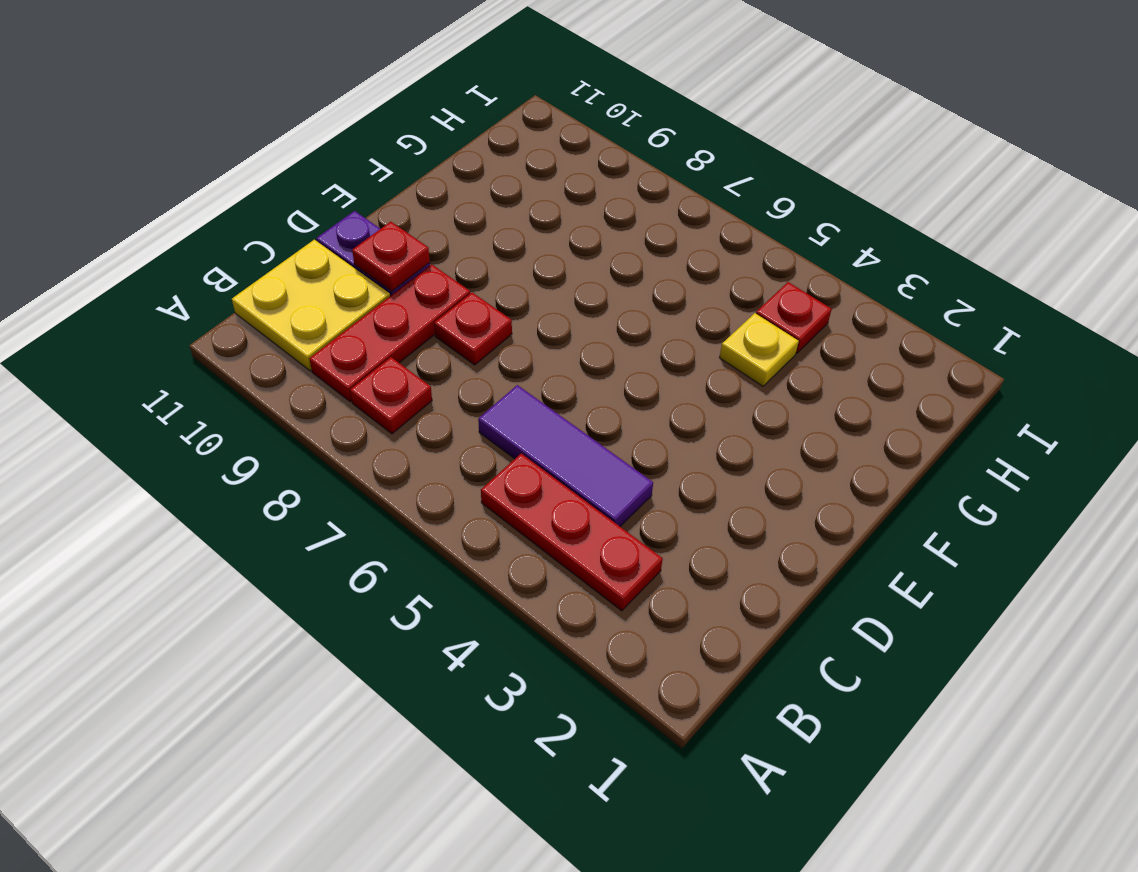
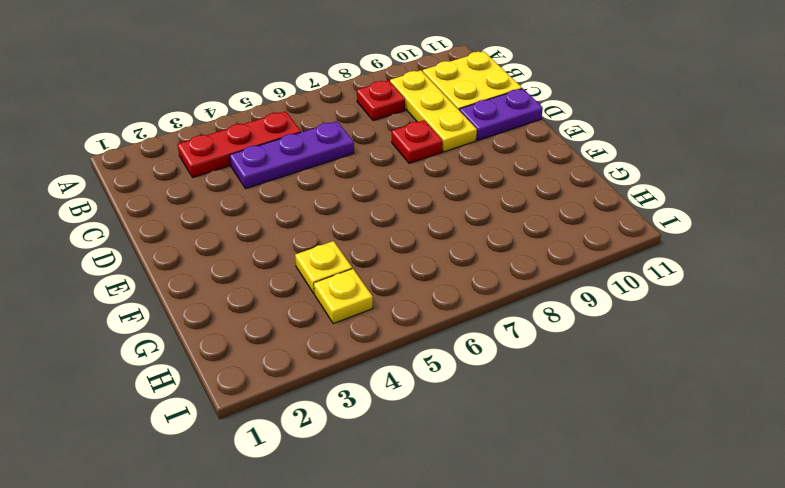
red 1x3 plate [309,264,470,402] -> yellow 1x3 plate [390,70,477,152]
purple 1x3 tile [478,385,653,526] -> purple 1x3 plate [230,121,354,189]
red 1x1 plate [352,222,430,291] -> none
red 1x1 plate [756,282,832,353] -> yellow 1x1 plate [314,269,373,324]

